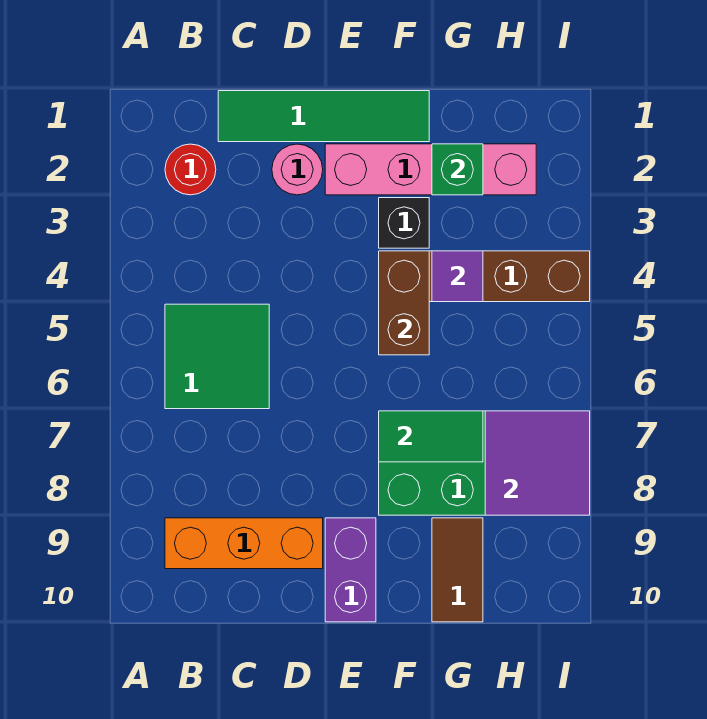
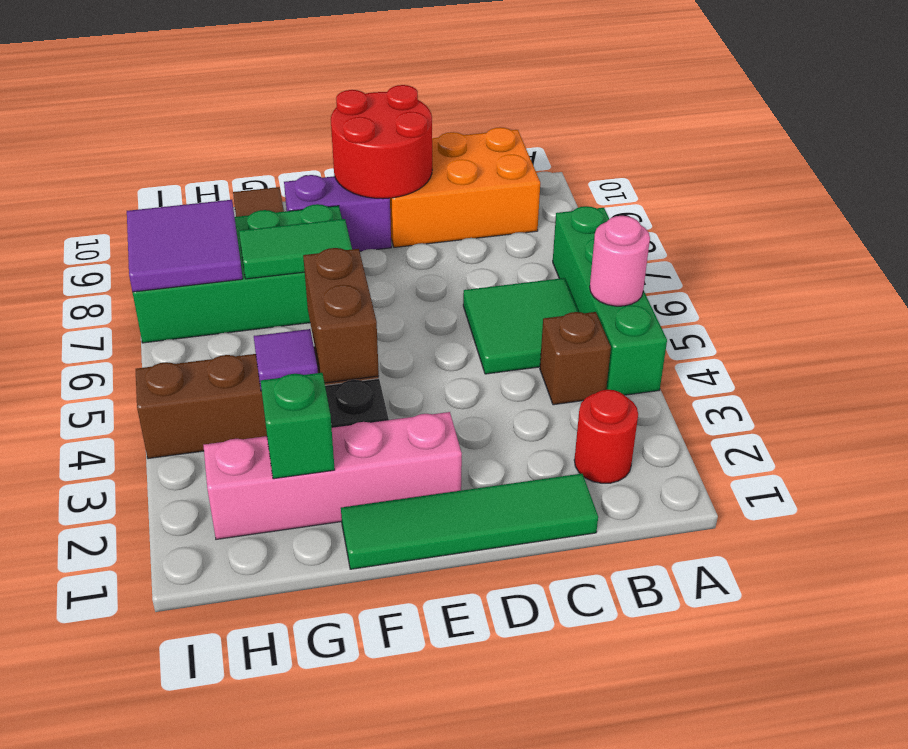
none -> green 1x4 brick [553,206,667,395]
none -> brown 1x1 brick [540,312,611,405]
orange 1x3 brick [165,518,323,569] -> orange 2x3 brick [390,127,540,247]
pink 1x1 round brick [272,144,323,195] -> pink 1x1 round brick moved to [590,216,650,306]
none -> red 2x2 round brick [331,85,432,199]
purple 1x2 brick [325,518,376,622] -> purple 1x2 brick turned to [284,175,391,251]

